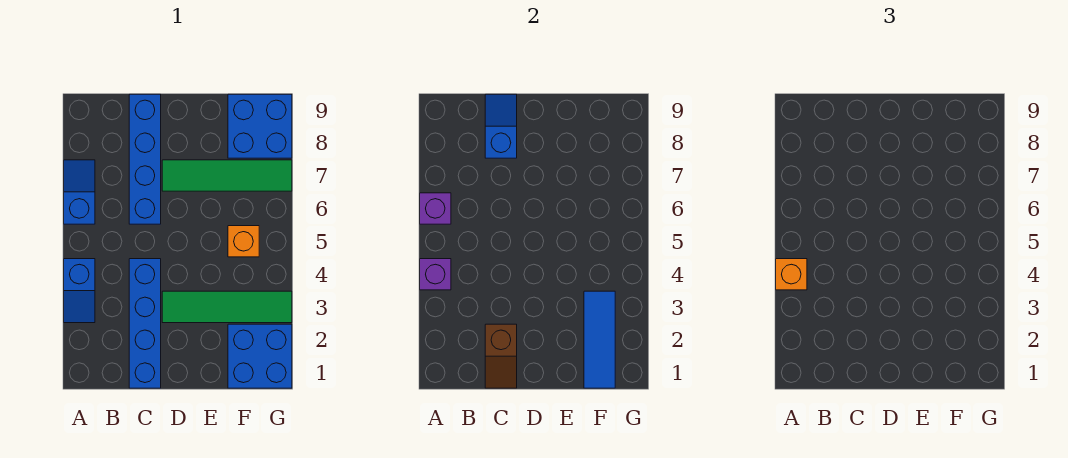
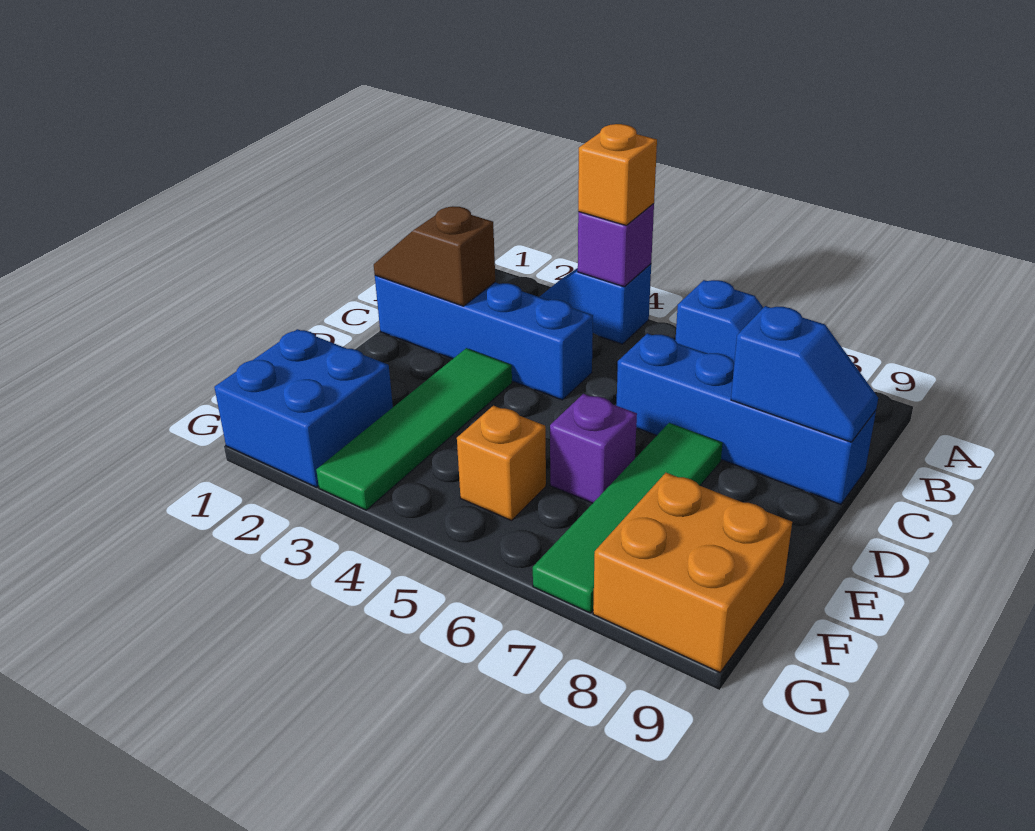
purple 1x1 brick [420,193,451,224] -> purple 1x1 brick moved to [550,394,637,503]
blue 1x3 tile [584,291,615,388] -> none
blue 2x2 brick [228,94,292,158] -> orange 2x2 brick [593,473,792,672]

